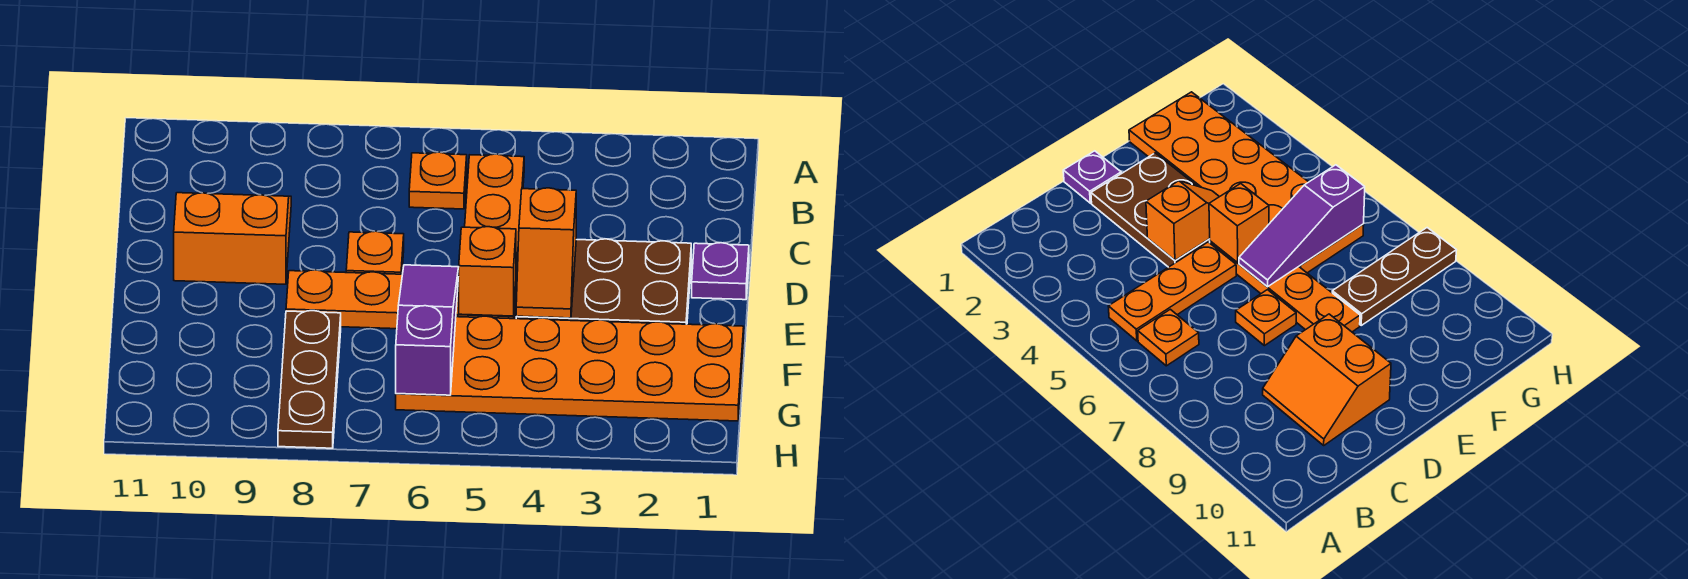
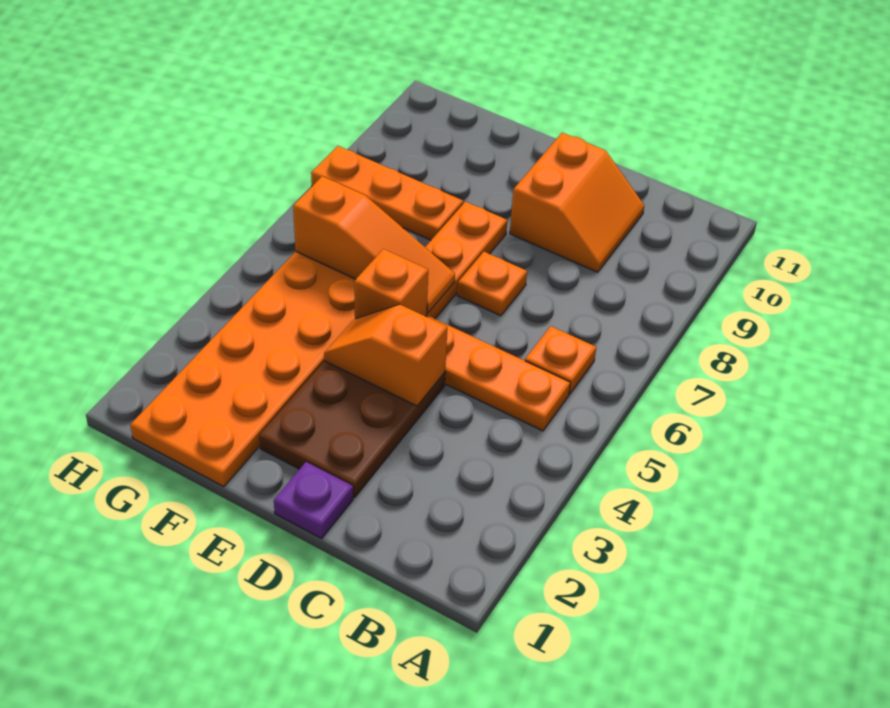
purple 1x3 slope [396,265,459,395] -> orange 1x3 slope [293,176,455,313]
brown 1x3 plate [278,311,341,448] -> orange 1x3 plate [311,146,463,240]

